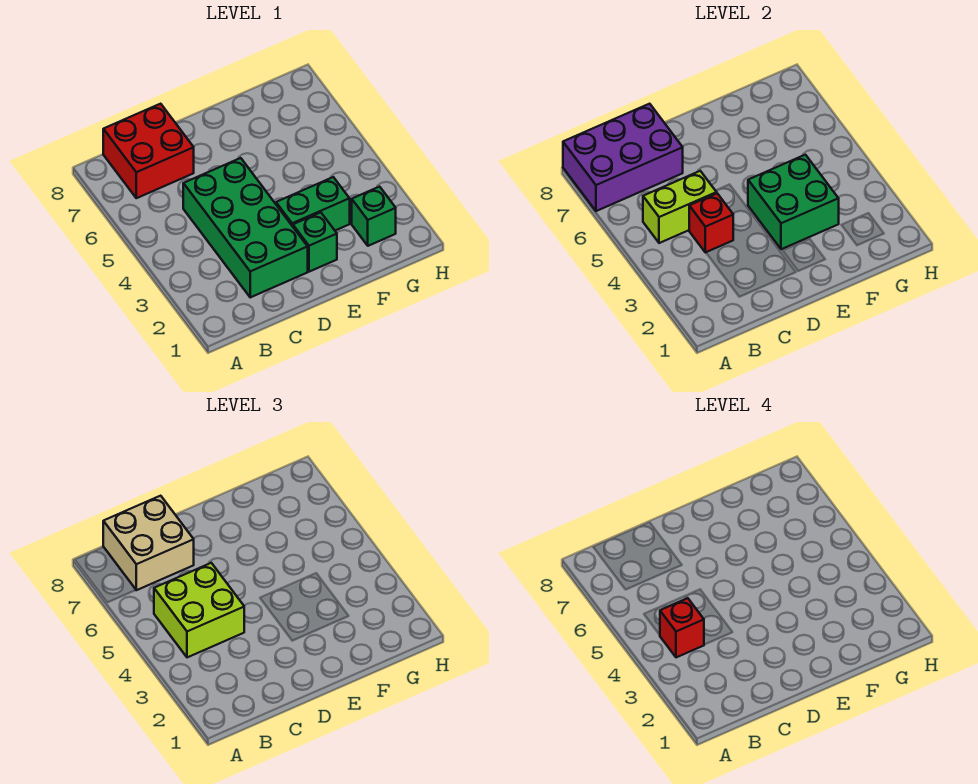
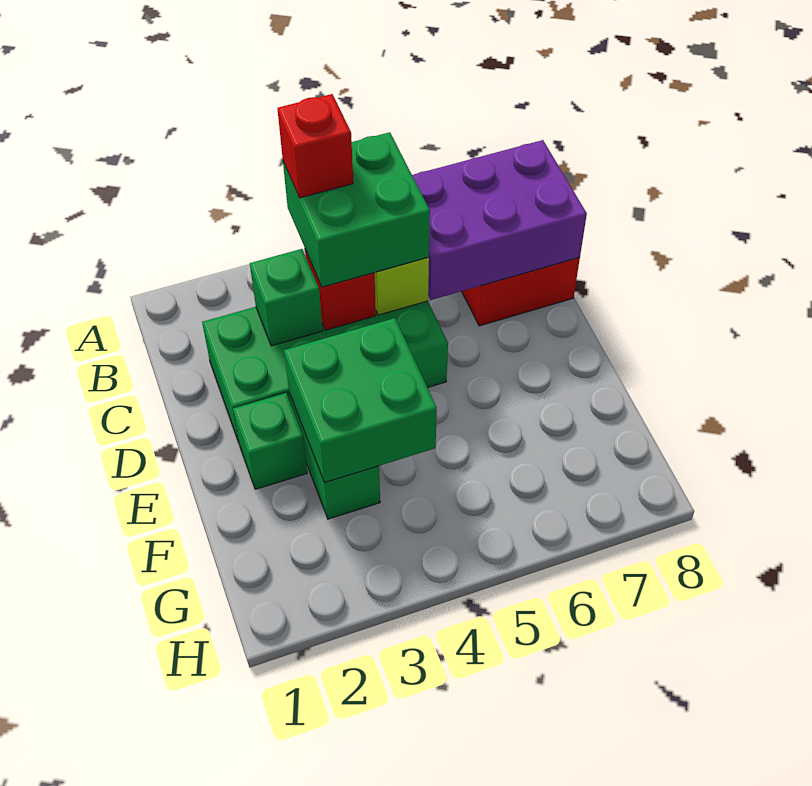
purple 2x3 brick [563,104,683,211] -> purple 2x3 brick turned to [412,140,587,300]
lime 2x2 brick [154,563,244,657] -> green 2x2 brick [283,132,430,287]
tan 2x2 brick [103,496,194,590] -> none
green 1x1 brick [352,187,396,246] -> green 1x1 brick moved to [250,249,323,346]

